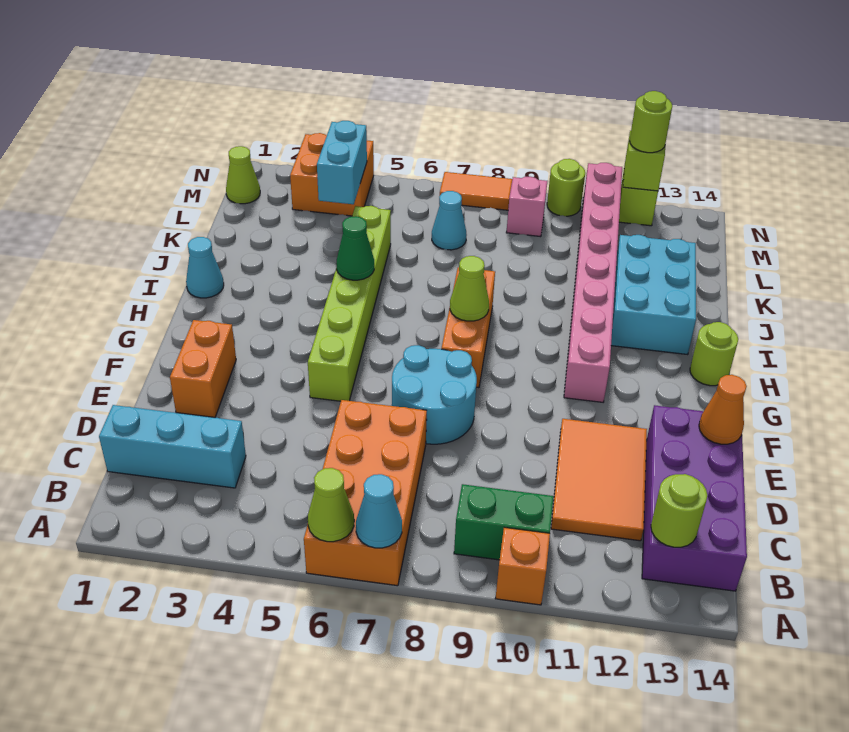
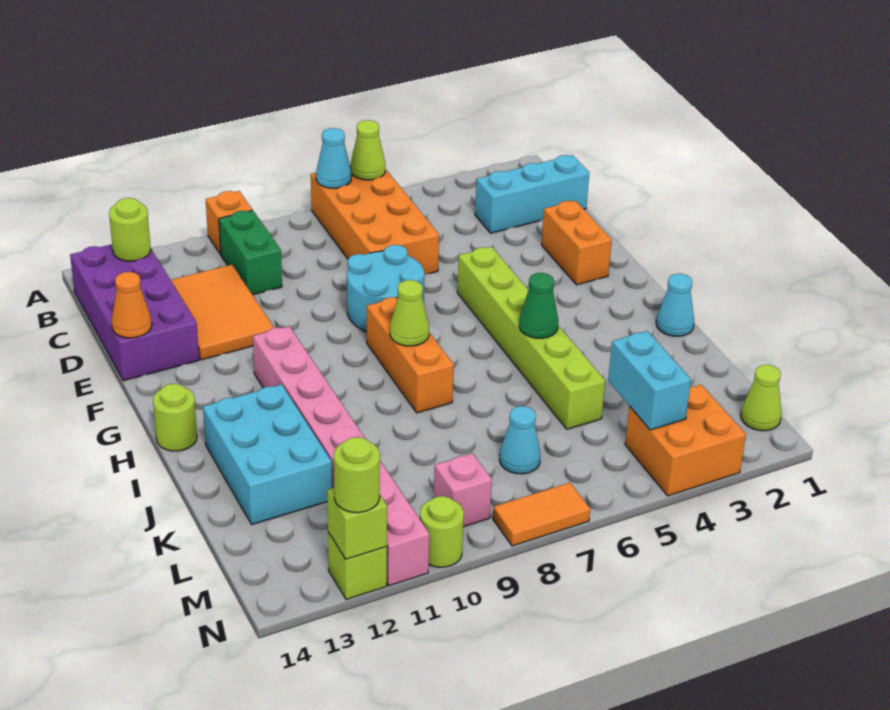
green 1x2 brick [454,484,554,560] -> green 1x2 brick turned to [219,210,282,295]

